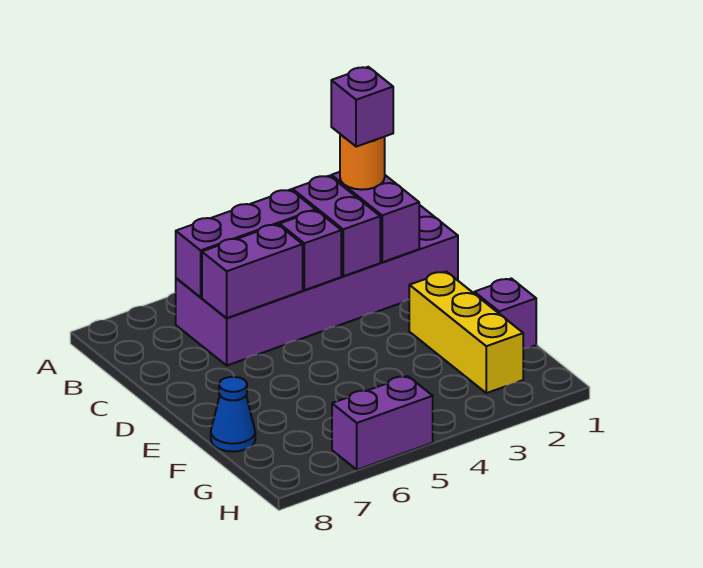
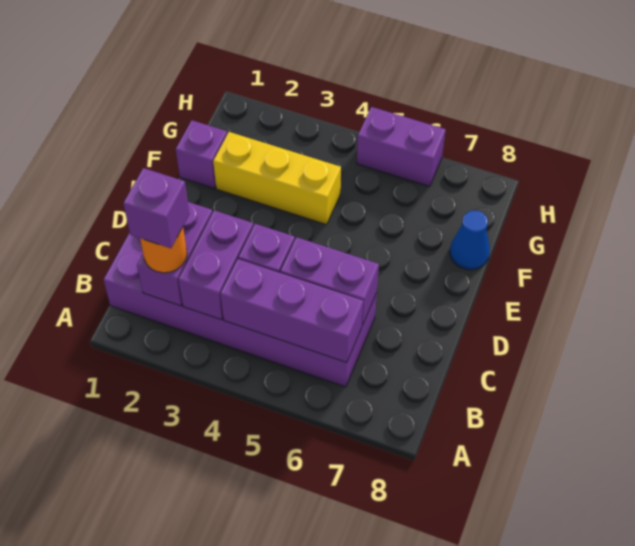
yellow 1x3 brick [409,272,523,393] -> yellow 1x3 brick turned to [213,132,341,225]

